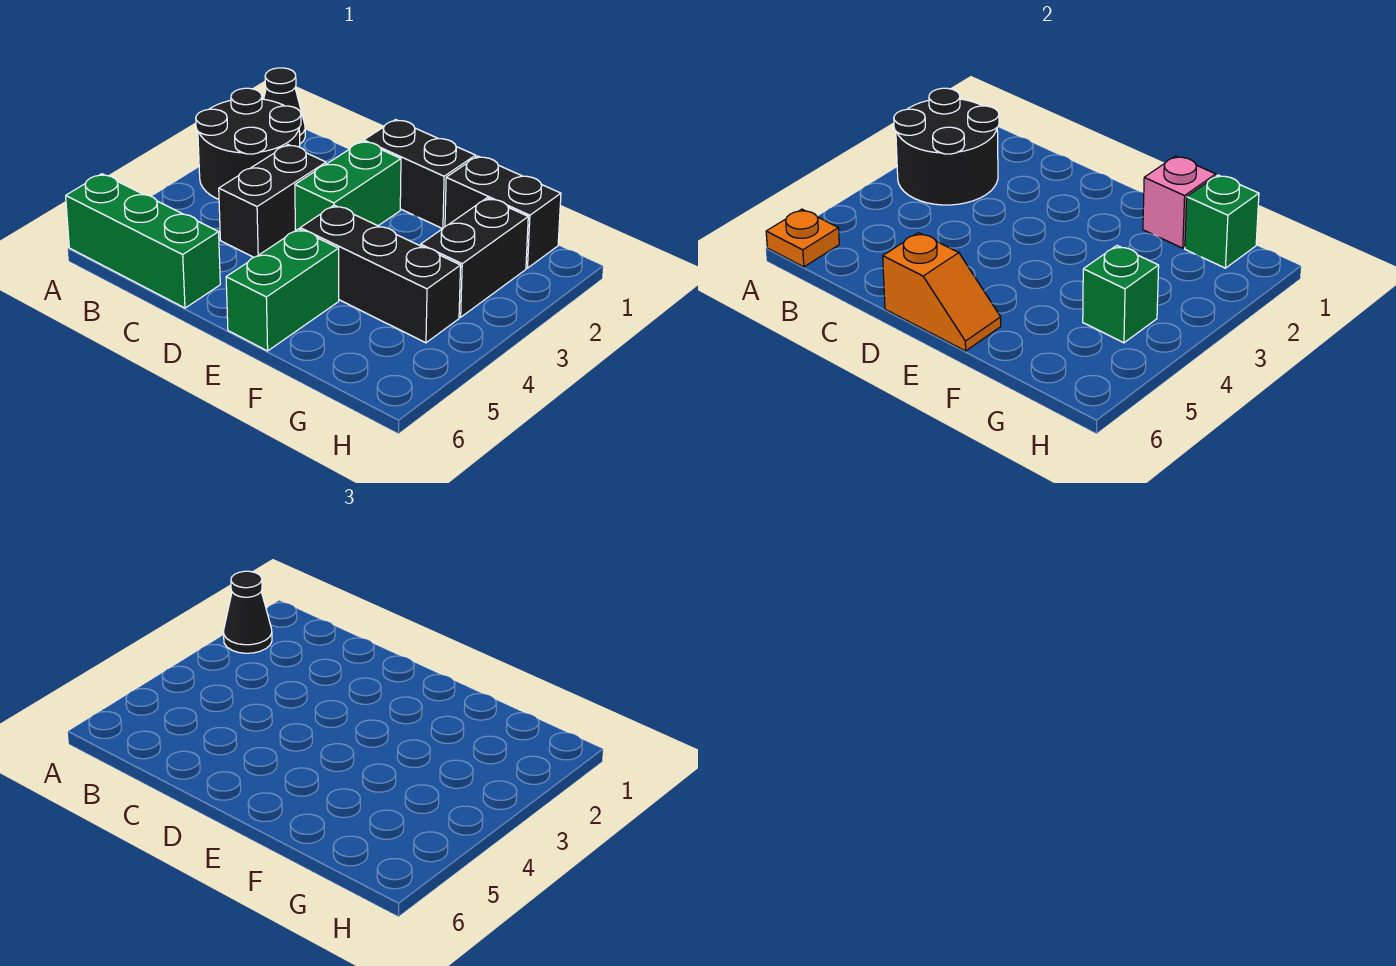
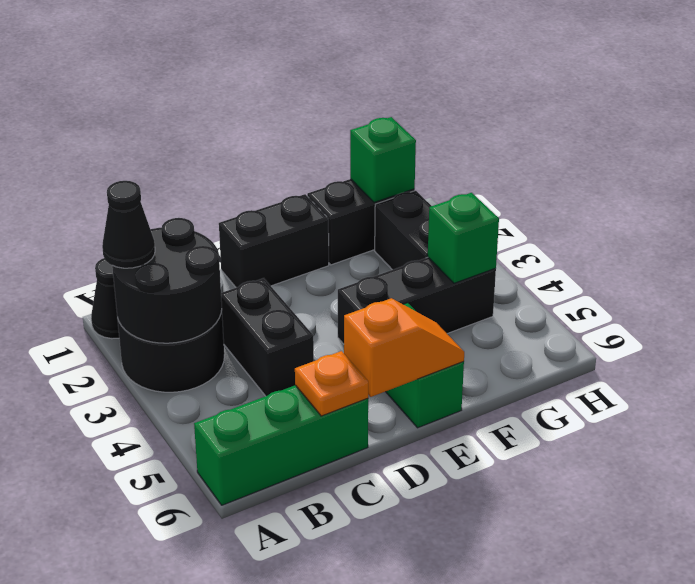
orange 1x1 plate [766,209,839,267] -> orange 1x1 plate moved to [295,351,368,416]
green 1x2 brick [295,141,401,231] -> none
pink 1x1 brick [1143,156,1216,248] -> none

